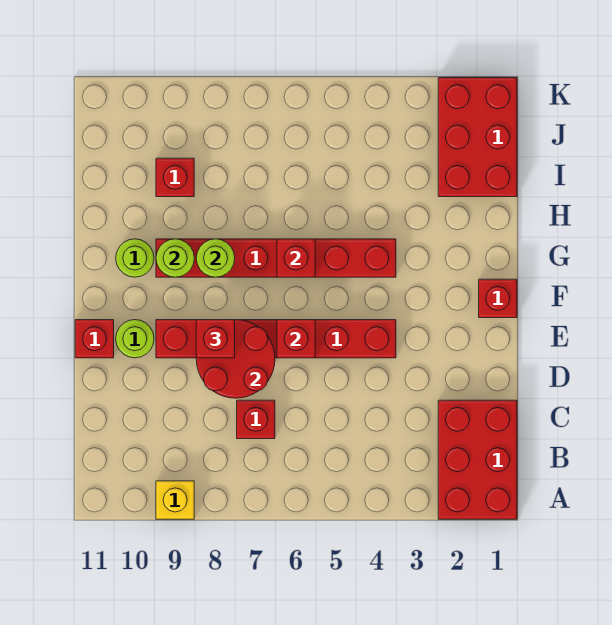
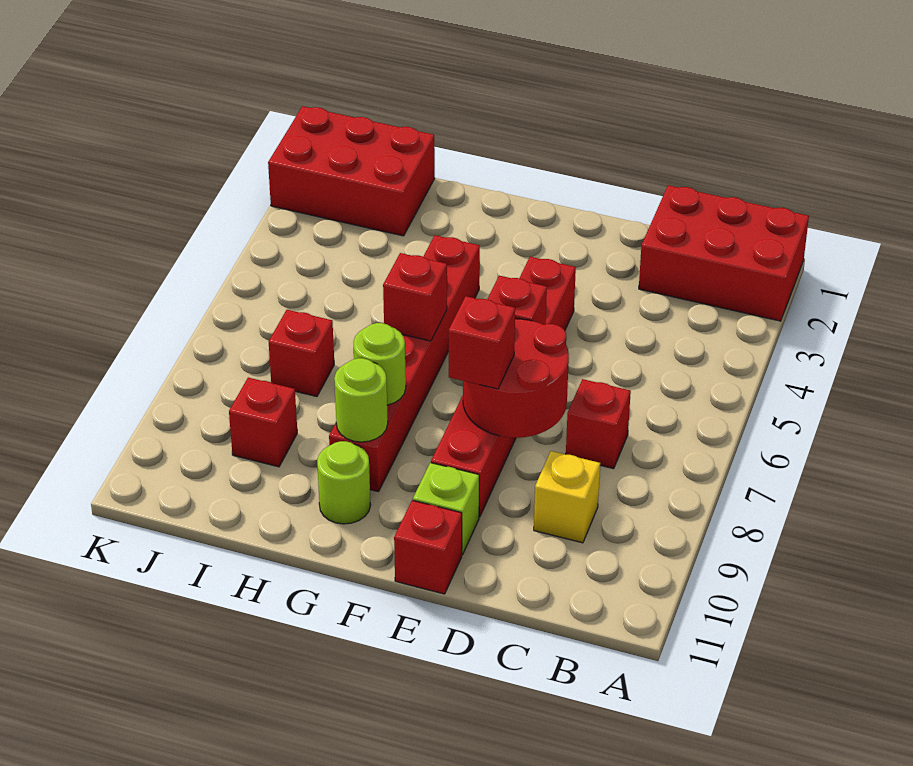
yellow 1x1 brick [156,481,194,519] -> yellow 1x1 brick moved to [534,451,600,543]
lime 1x1 round brick [116,320,154,358] -> lime 1x1 brick [413,463,479,555]
red 1x1 brick [479,279,517,318] -> red 1x1 brick moved to [269,310,334,397]

